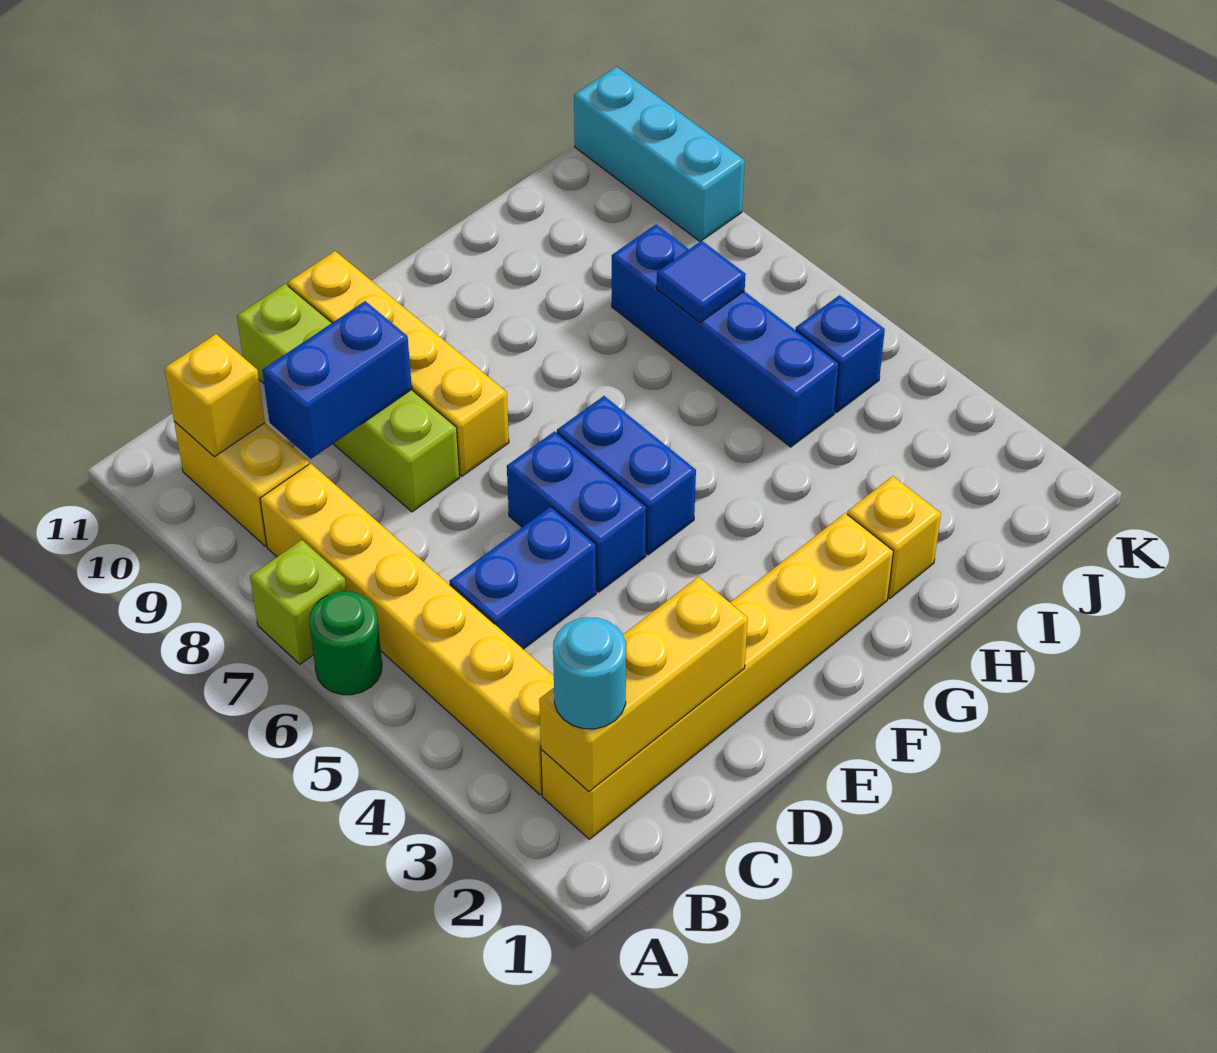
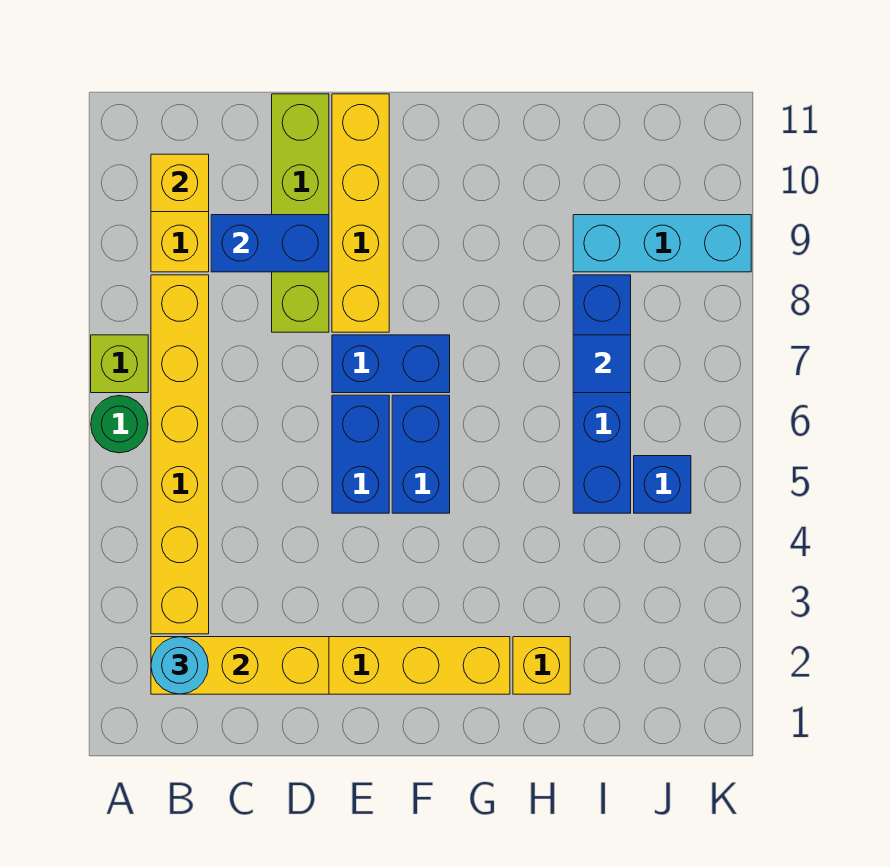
blue 1x2 brick [450,507,596,649] -> blue 1x2 brick moved to [332,335,450,393]
cyan 1x3 brick [574,67,745,241] -> cyan 1x3 brick turned to [573,215,751,272]

